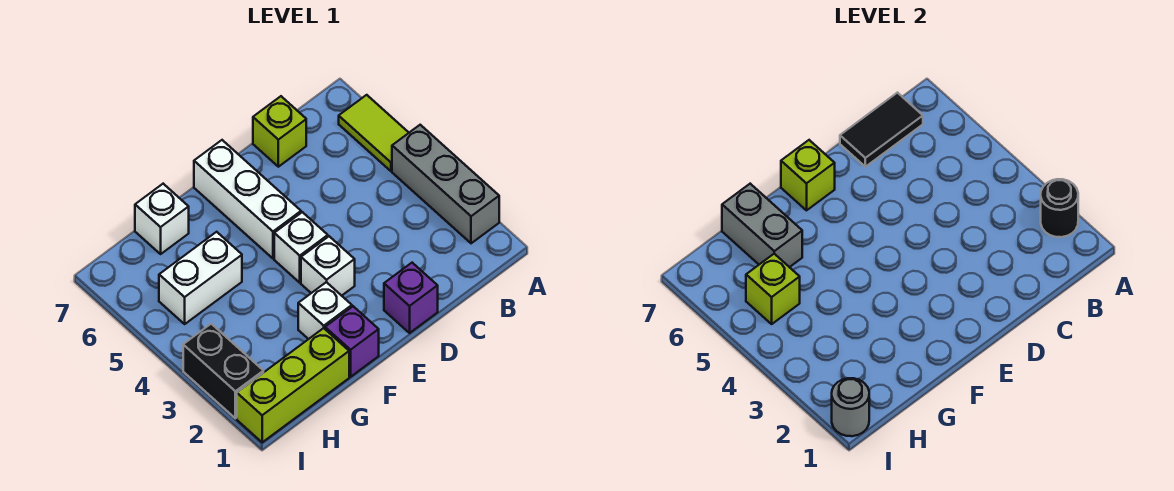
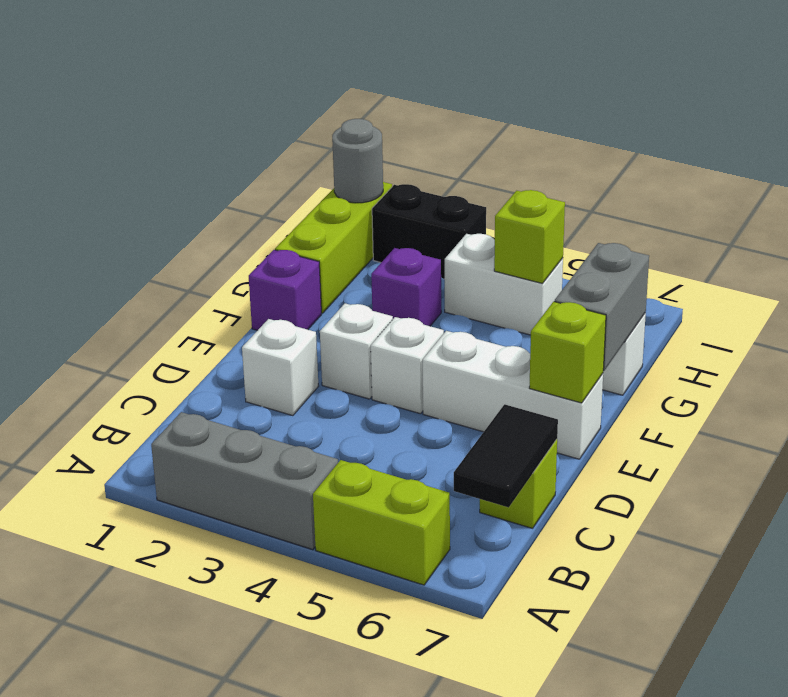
black 1x1 round brick [1041,179,1078,237] -> none
lime 1x2 tile [339,95,409,171] -> lime 1x2 brick [313,460,450,585]
purple 1x1 brick [384,263,438,333] -> purple 1x1 brick moved to [371,248,441,326]
white 1x1 brick [298,282,352,339] -> white 1x1 brick moved to [242,319,318,416]
white 1x2 brick [159,232,242,324] -> white 1x2 brick turned to [445,234,563,335]
grey 1x2 brick [722,184,802,267] -> grey 1x2 brick turned to [554,243,649,371]

